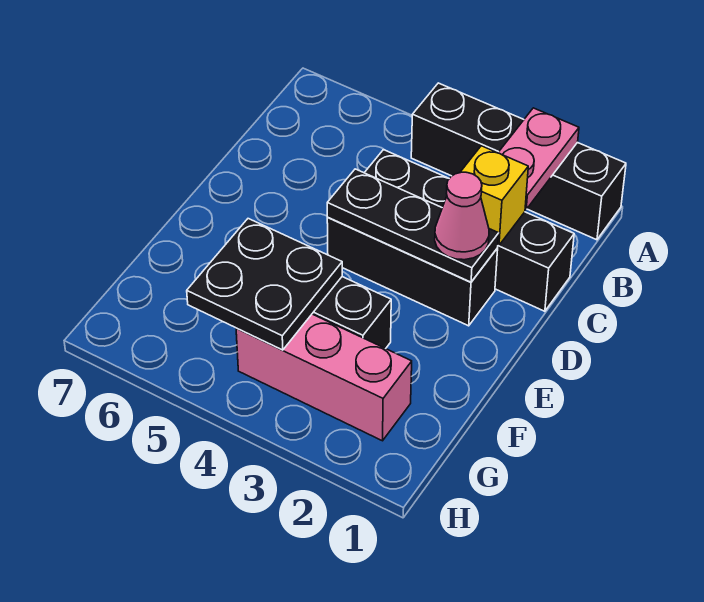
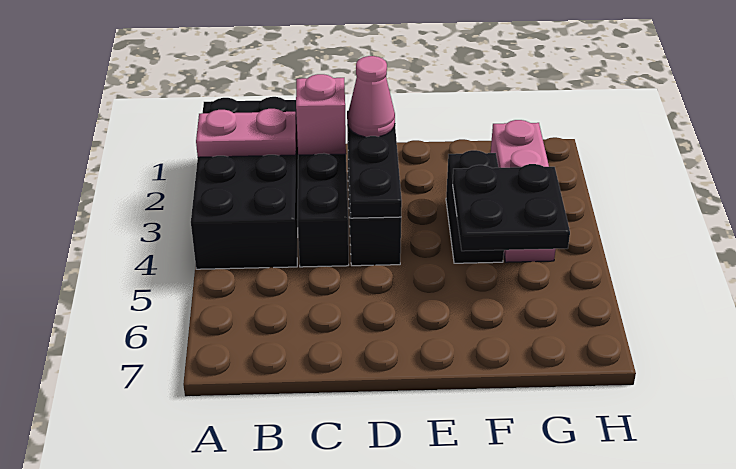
black 1x4 brick [411,83,626,240] -> black 2x4 brick [191,97,298,269]
yellow 1x1 brick [460,146,528,246] -> pink 1x1 brick [296,74,346,155]

